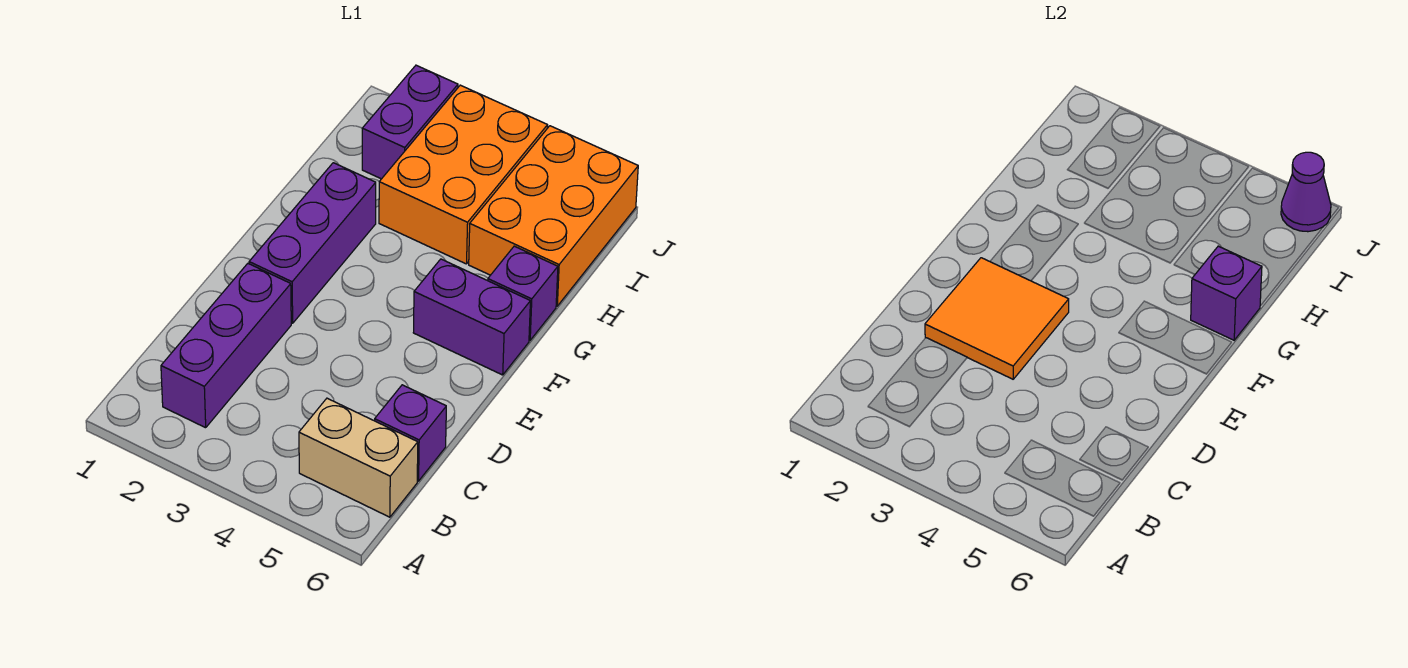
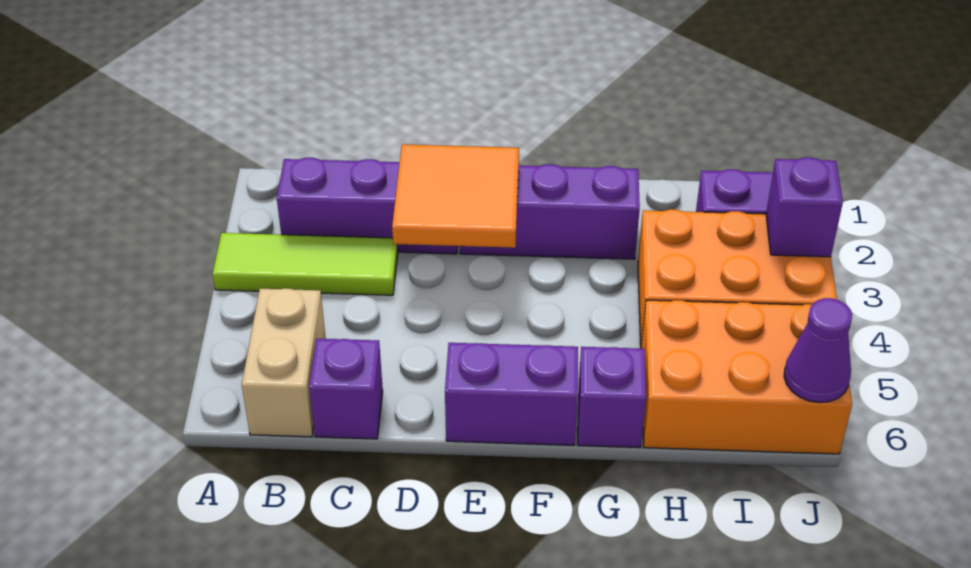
none -> lime 1x3 tile [213,233,398,295]
purple 1x2 brick [413,259,530,375] -> purple 1x2 brick turned to [445,343,578,445]
purple 1x1 brick [1191,246,1262,340] -> purple 1x1 brick moved to [766,157,843,257]

